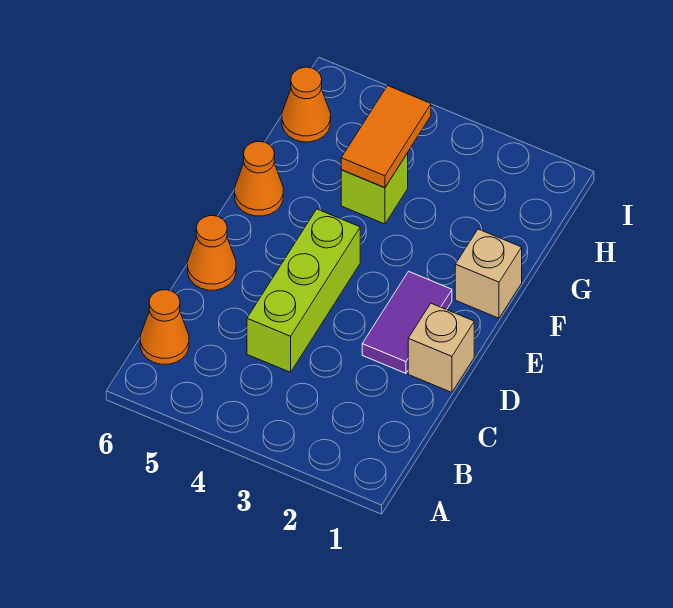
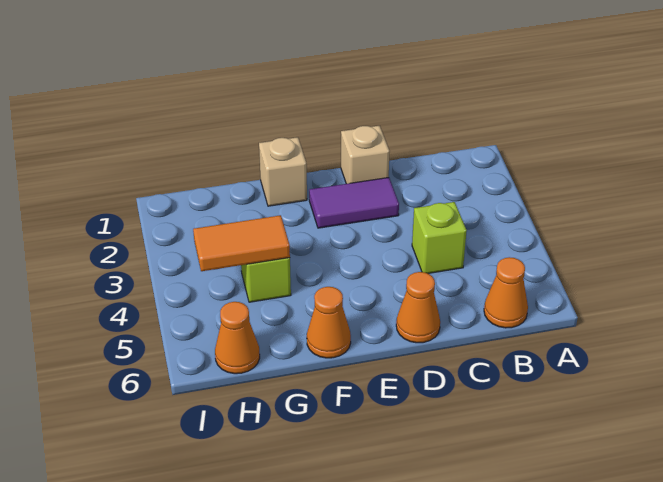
lime 1x3 brick [247,209,360,372] -> lime 1x1 brick [412,202,467,274]

